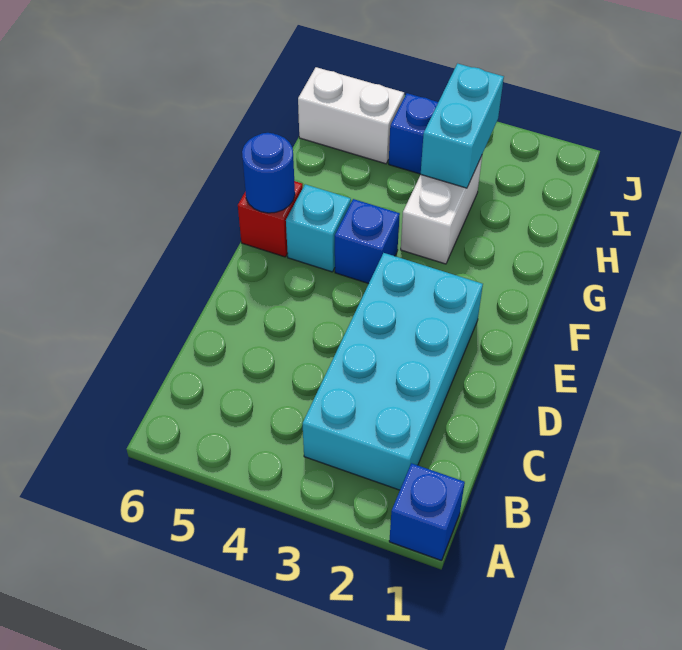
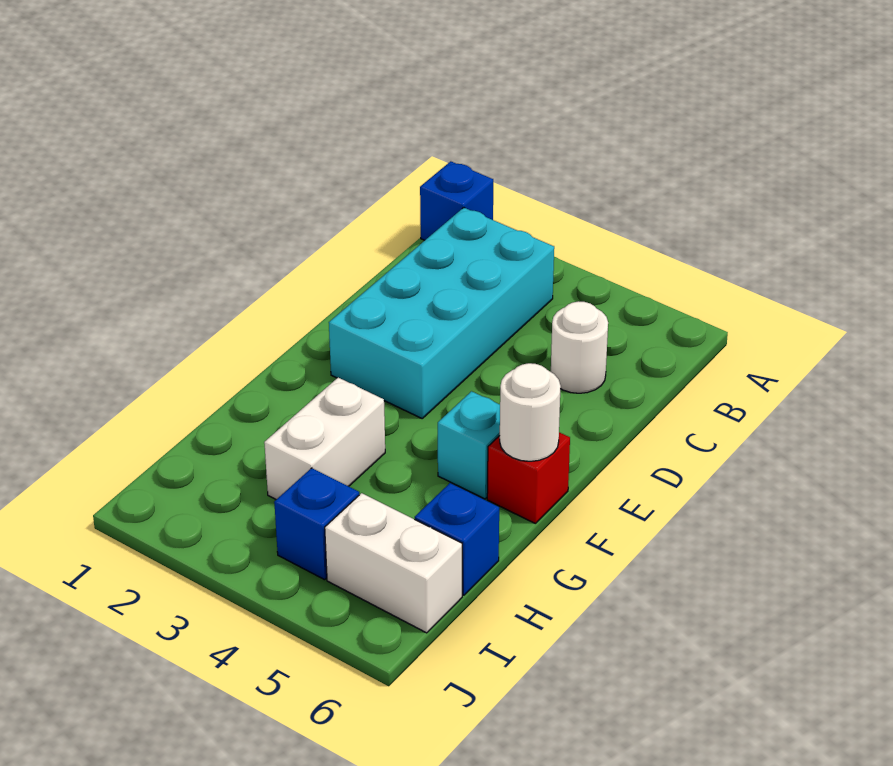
none -> white 1x1 round brick [551,301,608,393]
blue 1x1 brick [335,199,400,284] -> blue 1x1 brick moved to [415,483,499,595]
blue 1x1 round brick [242,133,295,213] -> white 1x1 round brick [500,363,561,461]
cyan 1x2 brick [421,64,504,188] -> none

